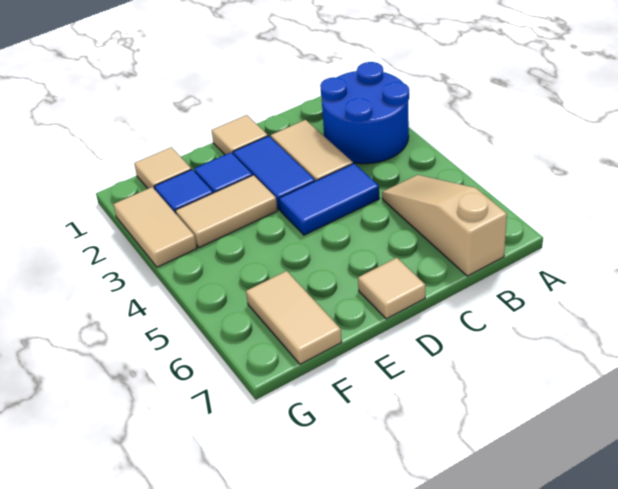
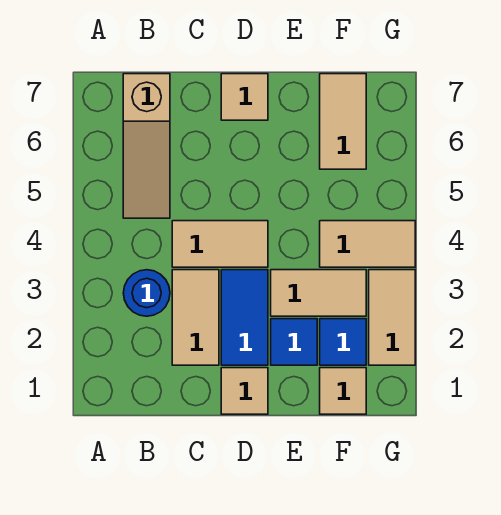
blue 2x2 round brick [320,62,409,164] -> blue 1x1 round brick [123,270,170,316]
blue 1x2 tile [279,164,379,235] -> tan 1x2 tile [172,221,268,267]
none -> tan 1x2 tile [320,221,415,267]

